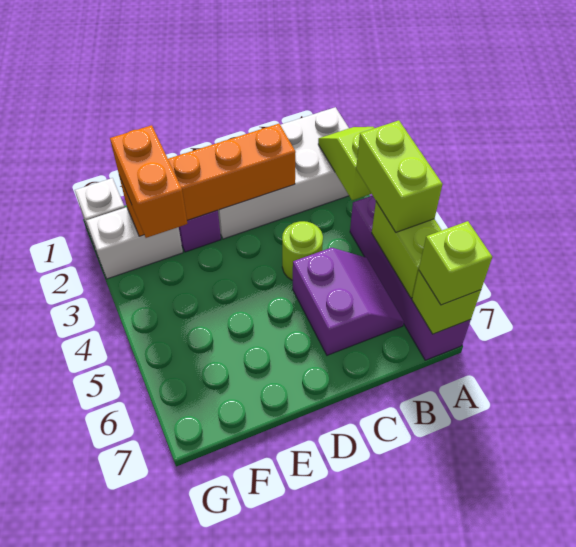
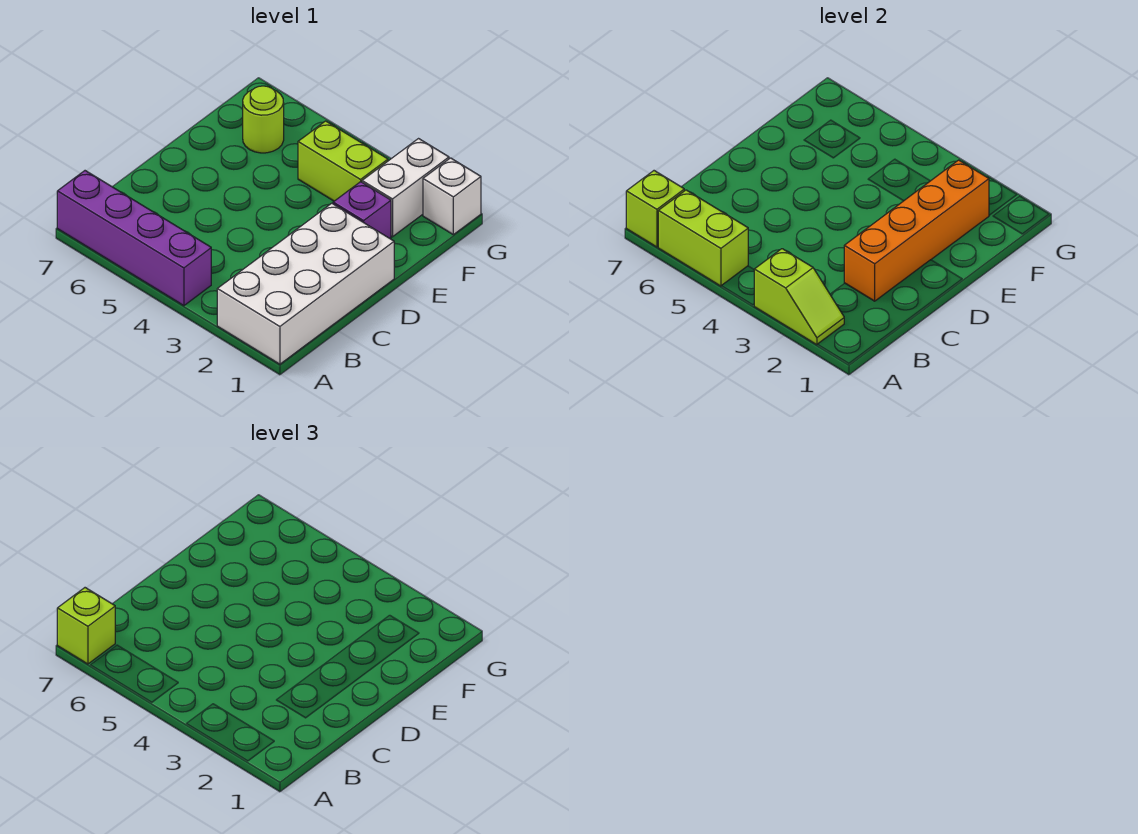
lime 1x2 brick [356,120,443,232] -> lime 1x2 brick moved to [298,121,388,201]
purple 2x2 slope [293,248,404,355] -> none
lime 1x1 round brick [282,221,323,280] -> lime 1x1 round brick moved to [243,86,284,153]
orange 1x2 brick [110,125,187,238] -> none

